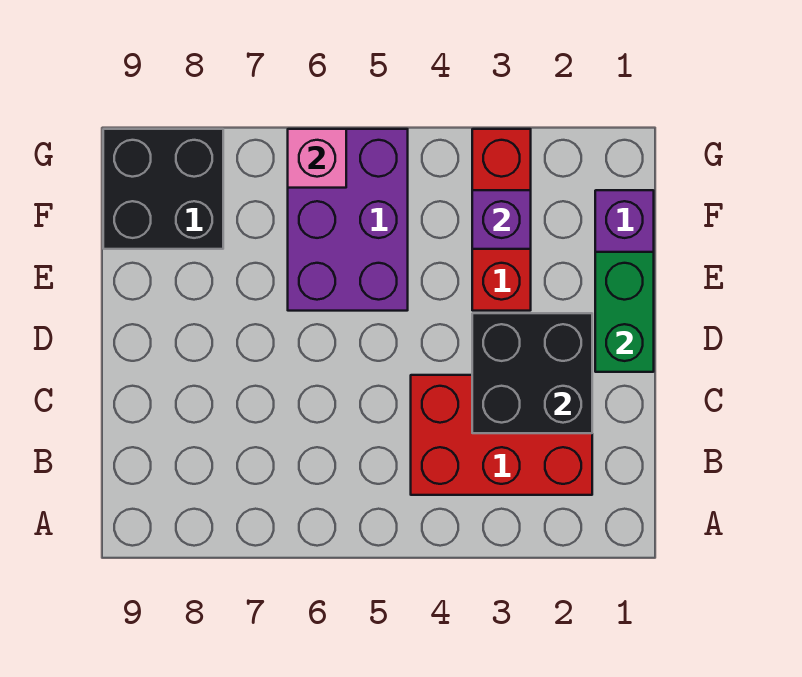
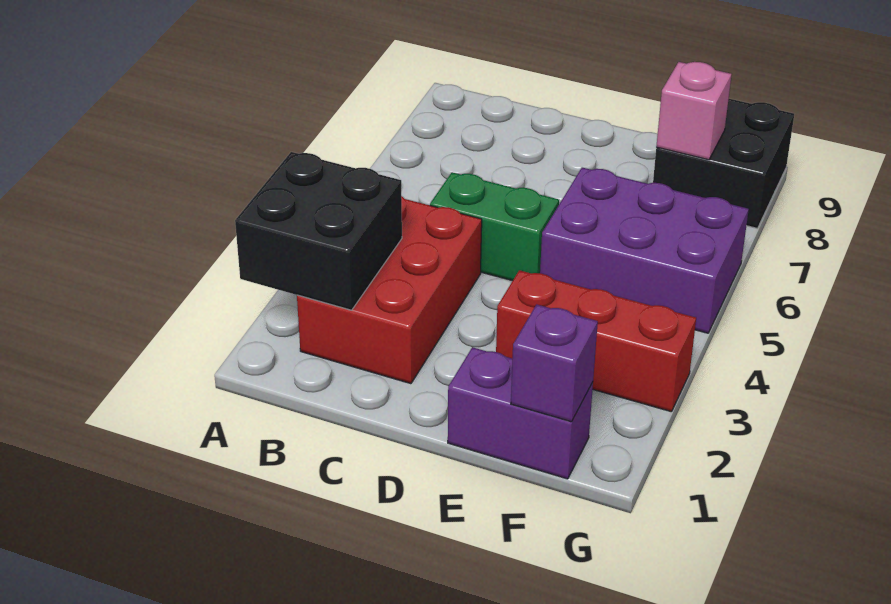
black 2x2 brick [472,313,592,433] -> black 2x2 brick moved to [235,152,402,310]
green 1x2 brick [595,252,654,372] -> green 1x2 brick moved to [430,172,559,281]
purple 1x1 brick [472,190,531,249] -> purple 1x1 brick moved to [511,304,598,422]
pink 1x1 brick [288,129,346,188] -> pink 1x1 brick moved to [656,62,732,160]

